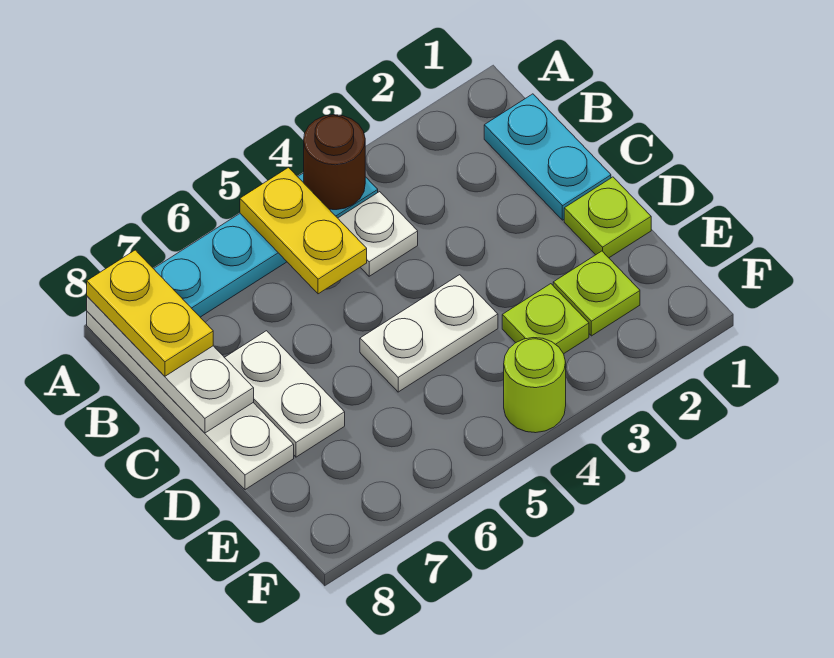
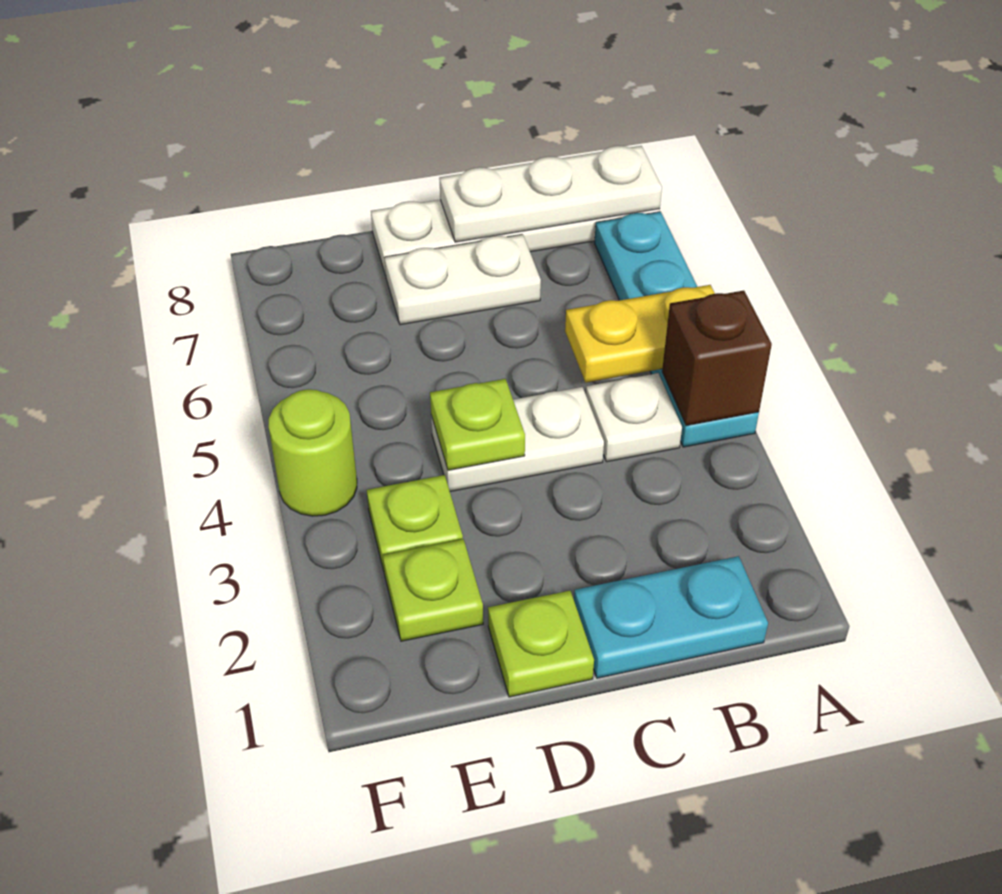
brown 1x1 round brick [304,115,365,210] -> brown 1x1 brick [662,290,772,426]
yellow 1x2 plate [87,250,213,376] -> none
white 1x2 plate [360,275,498,392] -> white 1x2 plate turned to [431,387,604,491]
none -> lime 1x1 plate [430,379,525,470]

